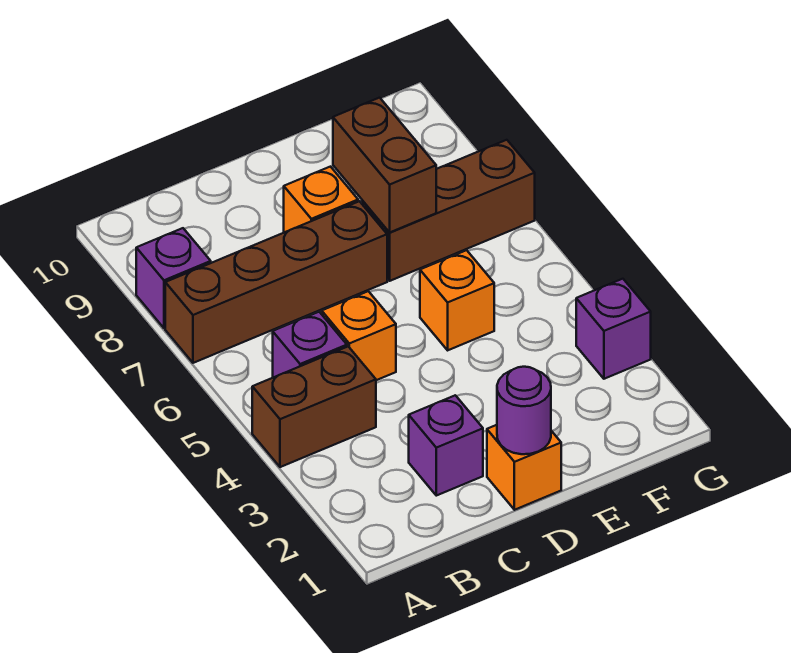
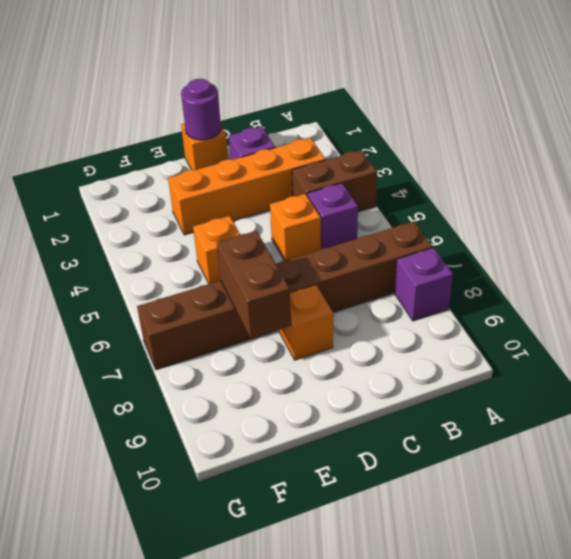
none -> orange 1x4 brick [168,138,325,235]
purple 1x1 brick [576,279,651,379] -> none

